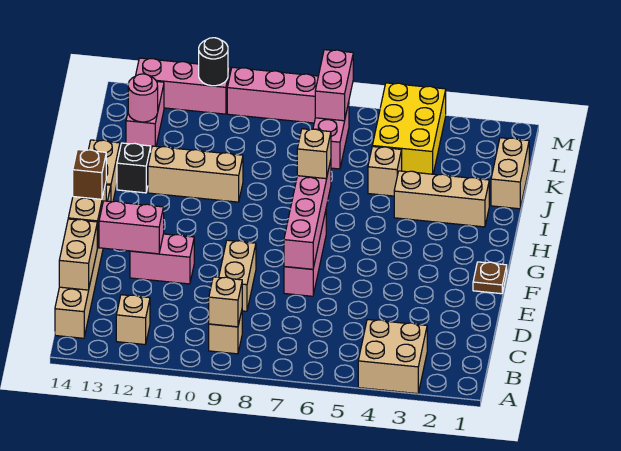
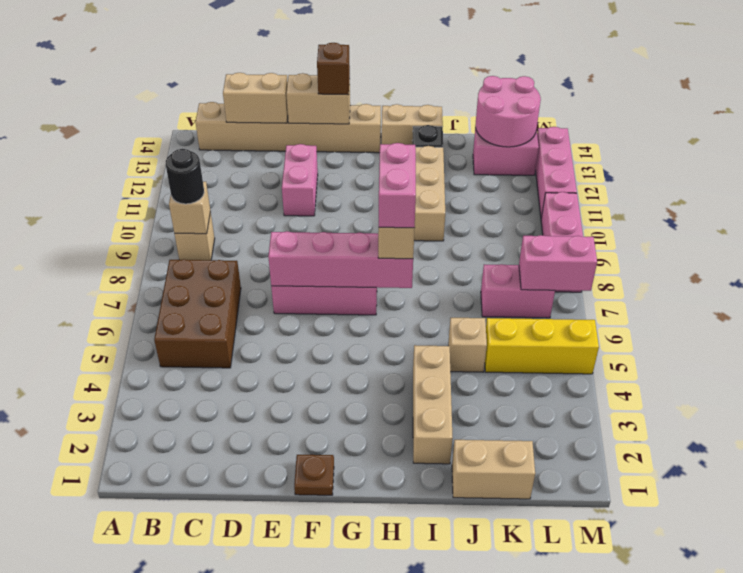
tan 2x2 brick [358,319,427,394] -> none
none -> brown 2x3 brick [154,259,241,368]
tan 1x1 brick [116,295,150,345] -> none
tan 1x2 brick [219,240,256,311] -> none
pink 1x2 brick [99,201,164,254] -> pink 1x2 brick moved to [379,143,416,228]
yellow 2x3 brick [372,83,446,174] -> yellow 1x3 brick [485,318,599,374]
pink 1x1 round brick [128,74,158,122] -> pink 2x2 round brick [475,76,541,147]
black 1x1 round brick [199,38,228,86] -> black 1x1 round brick moved to [166,149,204,204]

